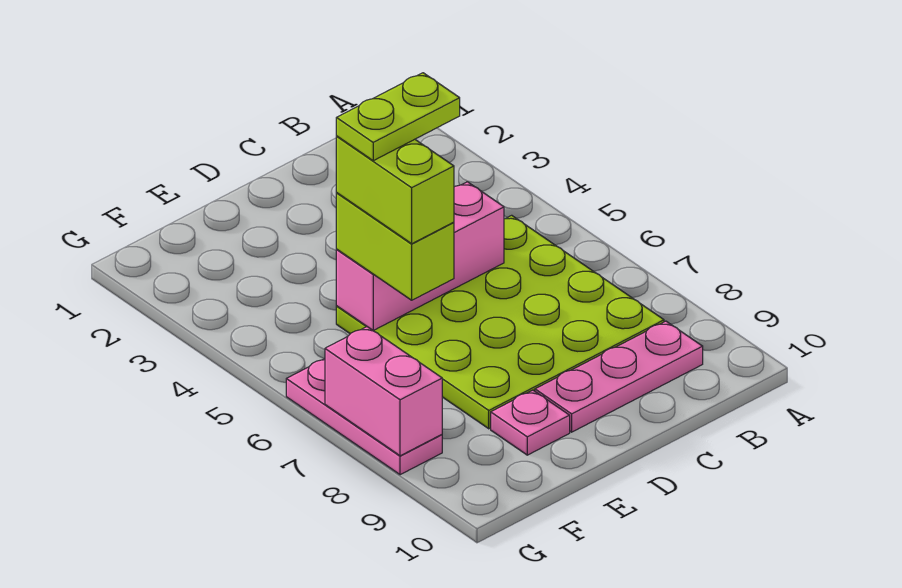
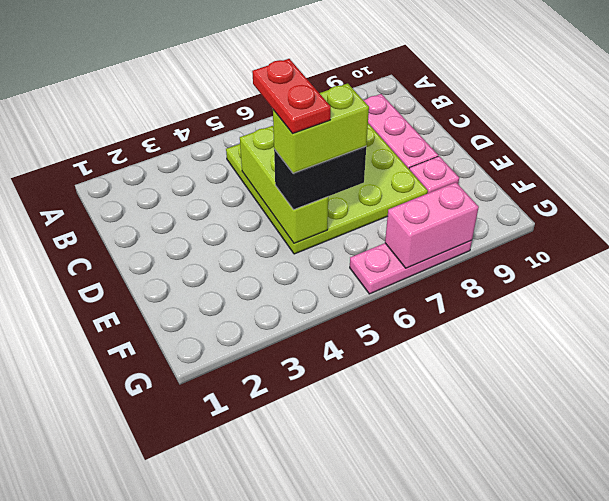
pink 1x3 brick [336,182,504,331] -> lime 1x3 brick [240,126,328,243]
lime 1x2 plate [336,73,460,161] -> red 1x2 plate [252,59,331,134]
lime 1x2 brick [336,193,454,300] -> black 1x2 brick [274,146,366,210]

